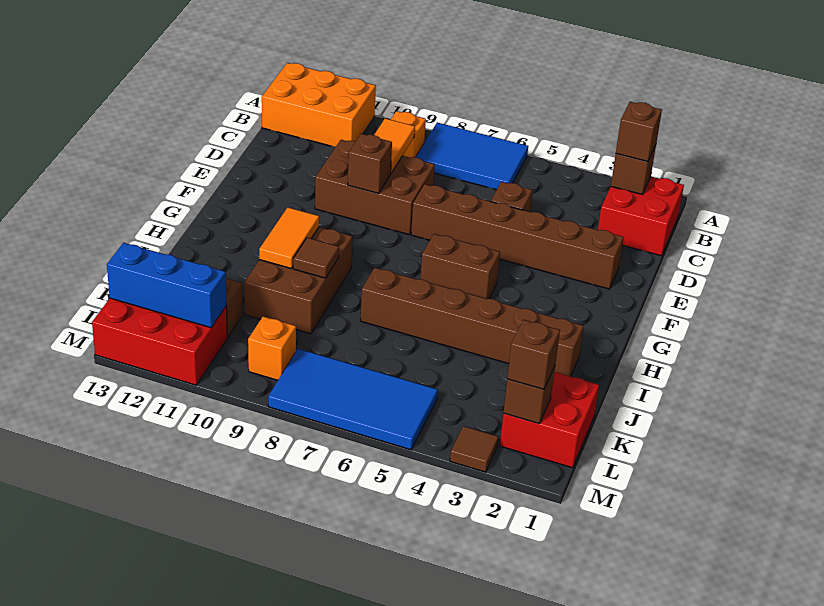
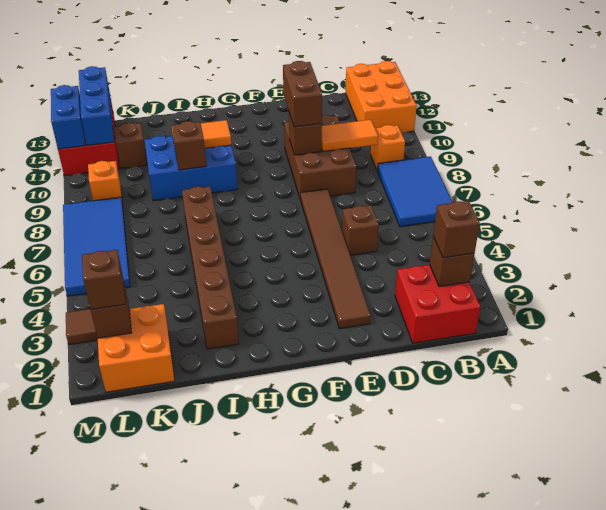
brown 1x6 brick [411,184,624,289] -> brown 1x6 tile [301,189,370,329]
brown 1x2 brick [420,234,500,299] -> brown 1x2 brick moved to [283,61,322,127]
brown 2x3 brick [244,227,352,334] -> blue 2x3 brick [145,136,237,201]
brown 1x1 tile [293,238,339,278] -> brown 1x1 brick [172,121,206,170]
red 2x2 brick [500,372,599,468] -> orange 2x2 brick [98,304,175,392]
none -> blue 1x2 brick [51,85,85,149]

